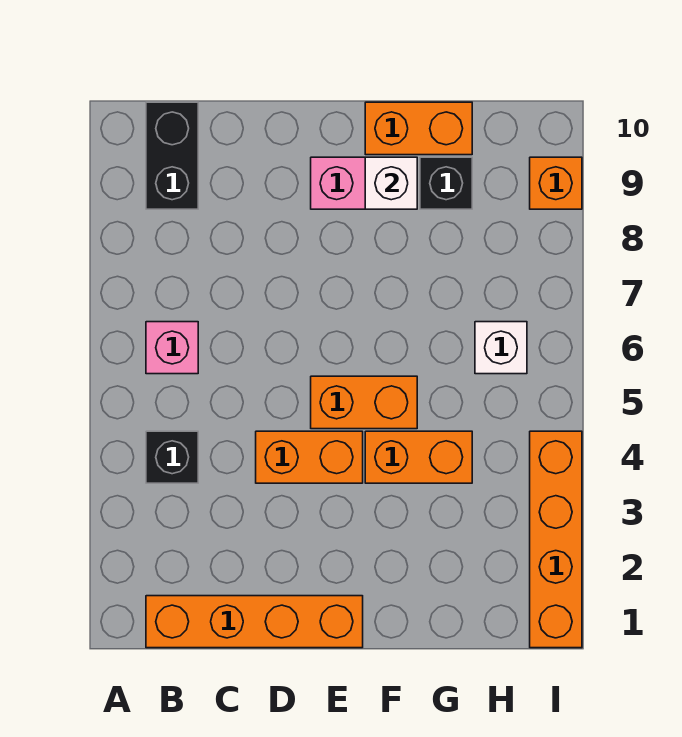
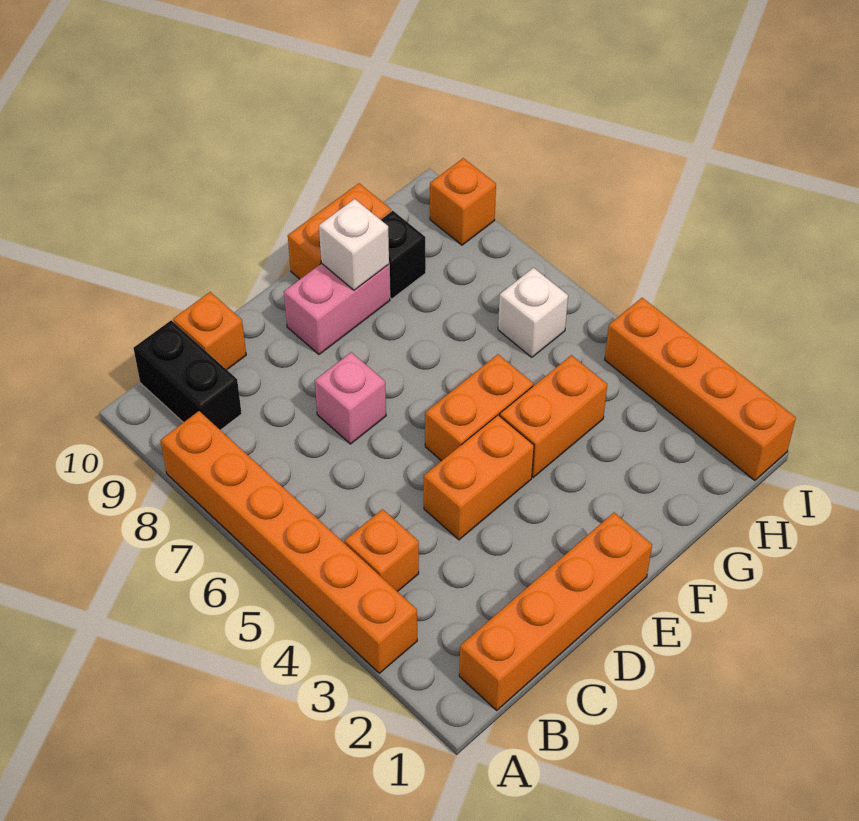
none -> orange 1x6 brick [160,411,417,673]
black 1x1 brick [146,431,198,483] -> orange 1x1 brick [345,509,419,592]
pink 1x1 brick [146,322,198,374] -> pink 1x1 brick moved to [315,352,386,444]
none -> orange 1x1 brick [173,292,246,370]

